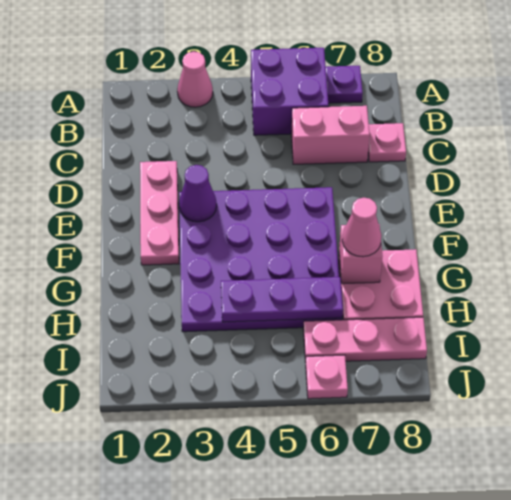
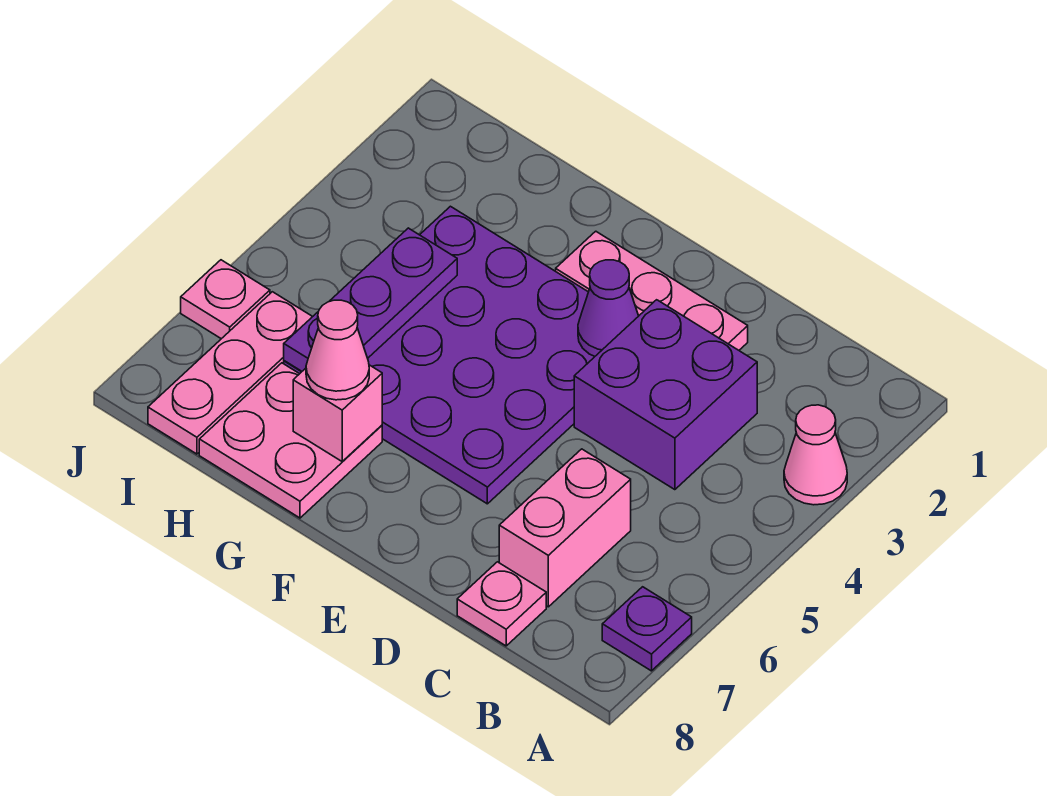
purple 2x2 brick [251,48,329,135] -> purple 2x2 brick moved to [574,300,757,490]

